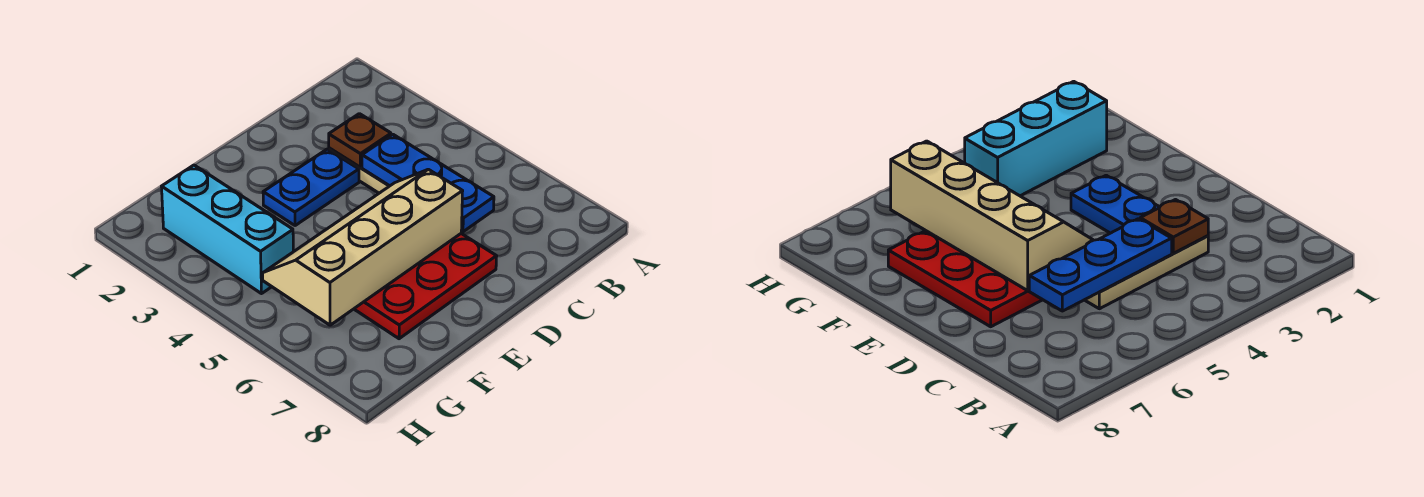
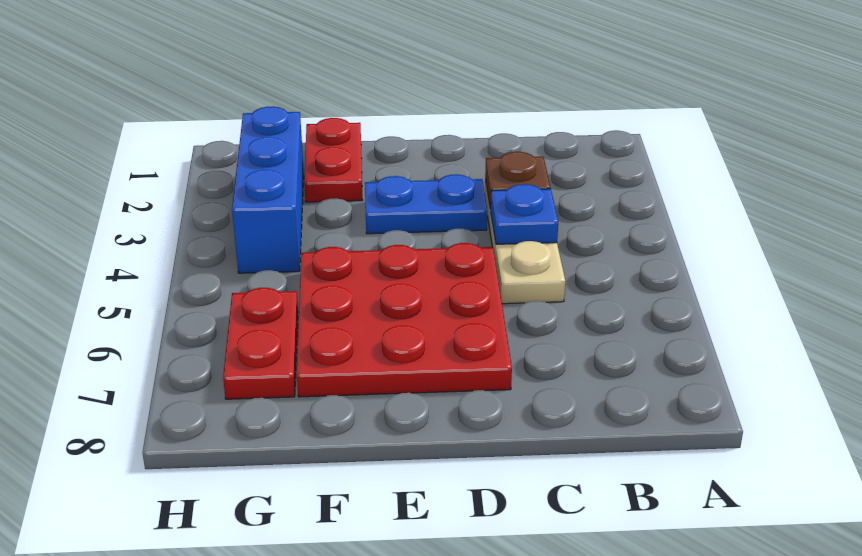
blue 1x3 plate [362,134,494,232] -> blue 1x1 plate [490,184,558,244]
tan 2x4 slope [263,169,463,325] -> none
none -> red 1x2 plate [304,118,362,202]
cyan 1x3 brick [161,165,293,294] -> blue 1x3 brick [232,106,304,273]
none -> red 1x2 plate [223,288,298,399]

